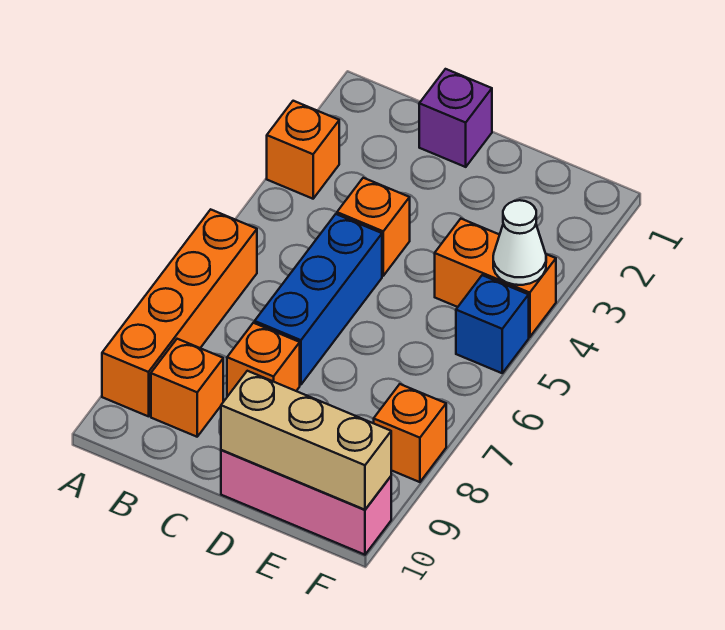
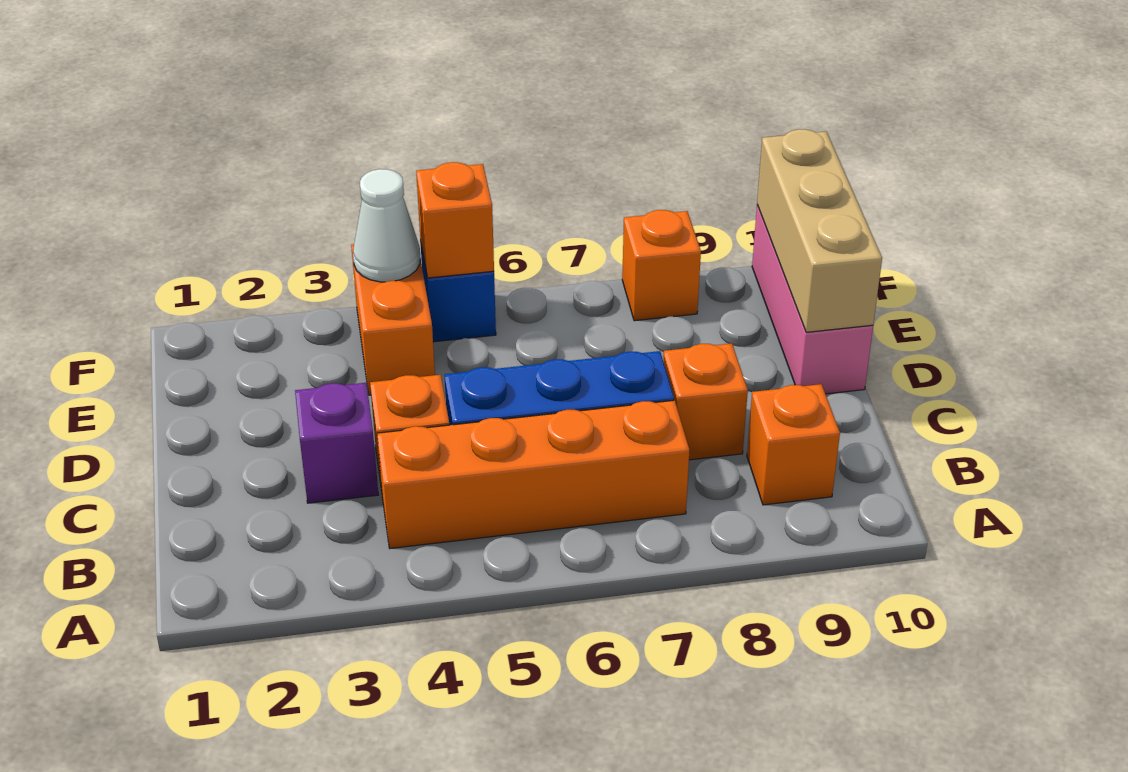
orange 1x1 brick [267,101,339,199] -> orange 1x1 brick moved to [416,162,494,278]
orange 1x4 brick [102,210,257,416] -> orange 1x4 brick moved to [377,400,689,548]
purple 1x1 brick [419,69,492,167] -> purple 1x1 brick moved to [295,383,378,503]

